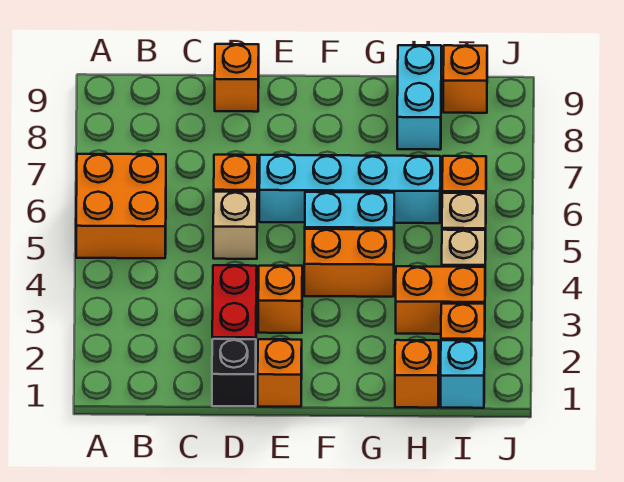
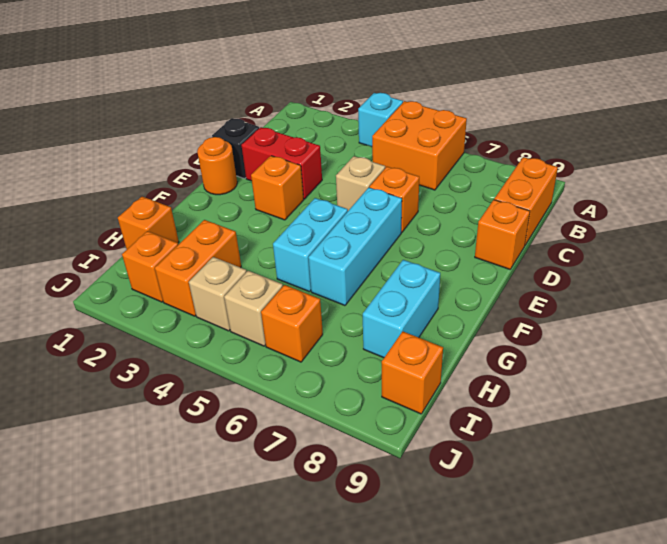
orange 1x1 brick [258,339,302,407] -> orange 1x1 round brick [197,137,237,195]
cyan 1x4 brick [259,155,440,223] -> cyan 1x3 brick [308,188,402,306]
orange 1x2 brick [304,229,394,297] -> orange 1x2 brick moved to [494,157,558,245]
cyan 1x2 brick [397,45,441,150] -> cyan 1x2 brick turned to [363,260,440,358]
cyan 1x1 brick [441,340,484,408] -> cyan 1x1 brick moved to [358,93,403,147]

